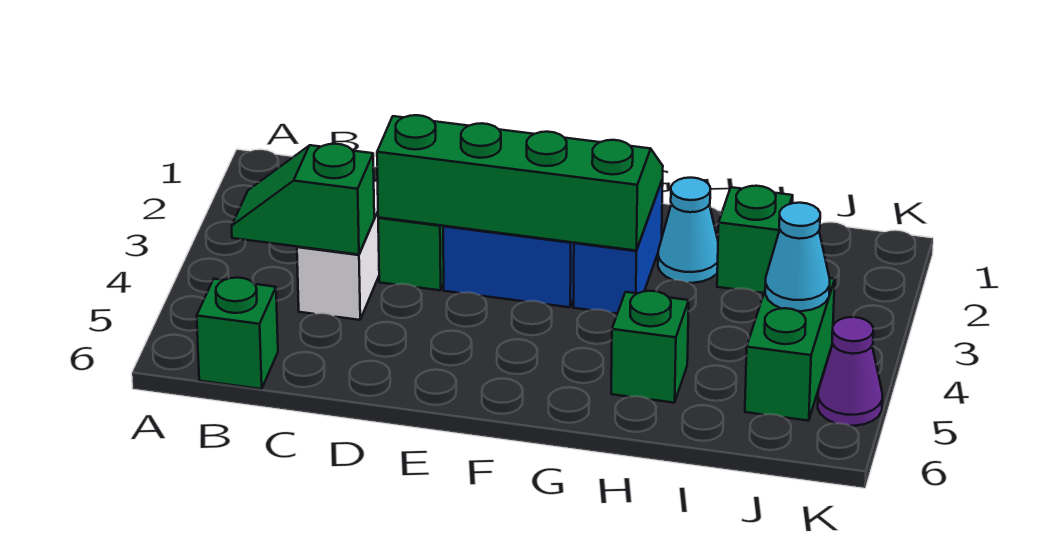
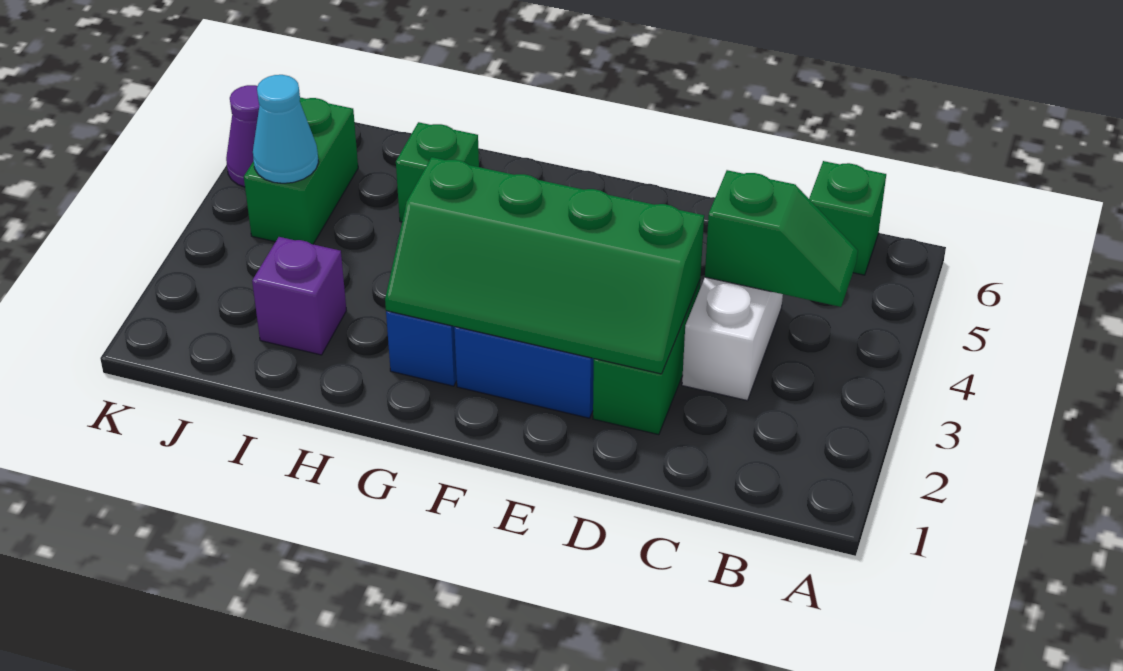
cyan 1x1 cone [658,178,718,283] -> none
green 1x1 brick [717,186,793,293] -> purple 1x1 brick [252,237,346,355]

